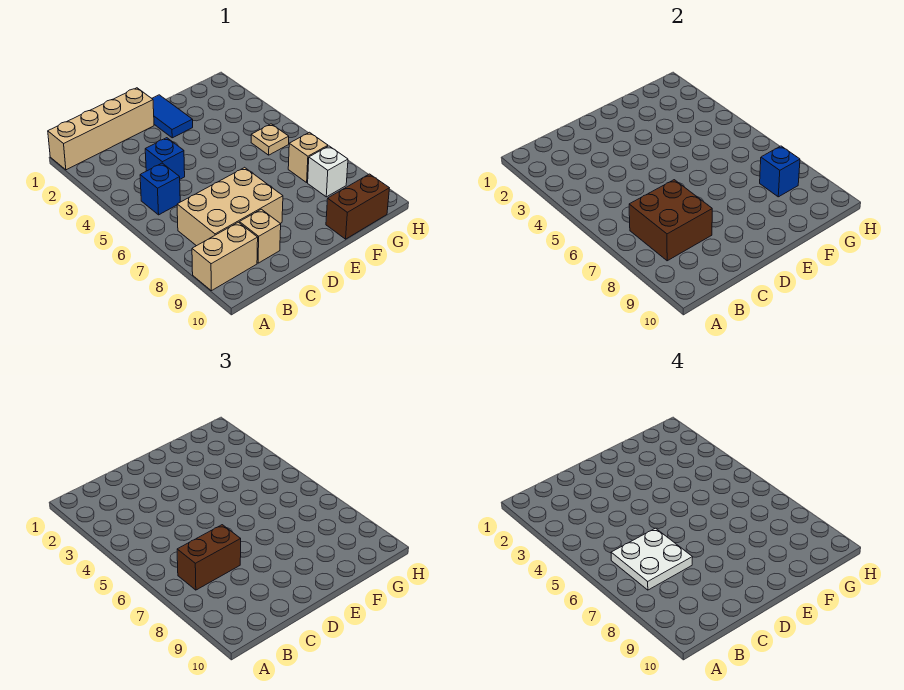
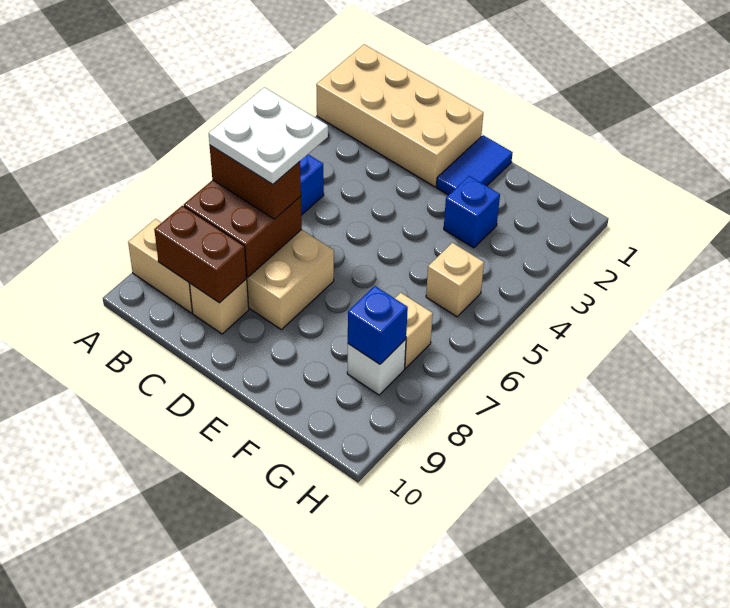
tan 1x4 brick [48,88,154,170] -> tan 2x4 brick [316,44,483,187]
blue 1x1 brick [145,138,185,179] -> blue 1x1 brick moved to [444,176,500,248]
brown 1x2 brick [326,174,389,239] -> brown 1x2 brick moved to [154,206,247,303]
tan 1x1 plate [251,124,289,155] -> tan 1x1 brick [426,243,484,317]

